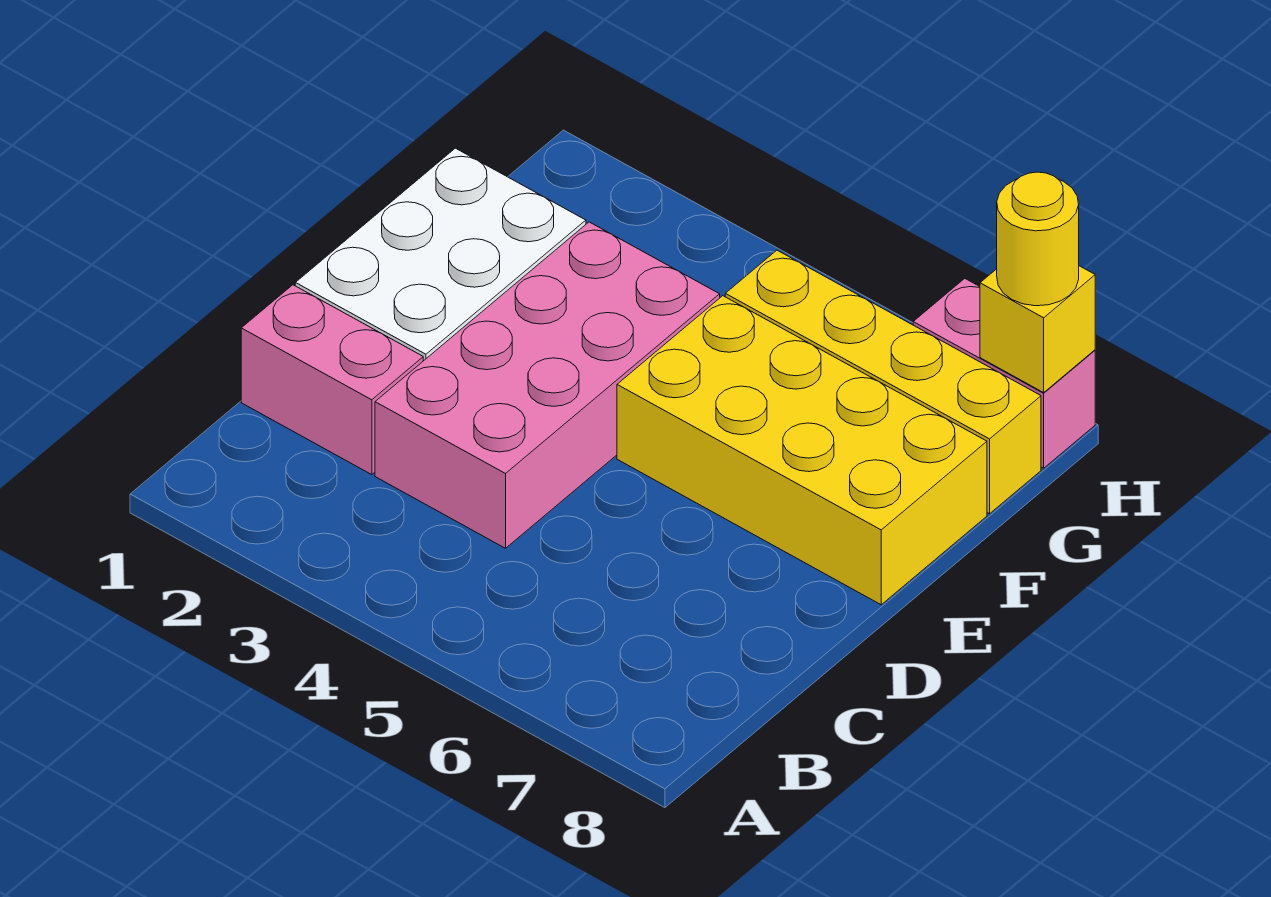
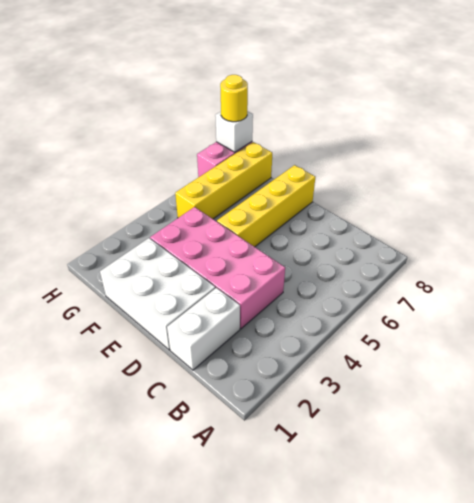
pink 1x2 brick [241,285,423,475] -> white 1x2 brick [167,288,240,370]
yellow 2x4 brick [617,296,987,605] -> yellow 1x4 brick [217,165,315,247]
yellow 1x1 brick [980,266,1095,392] -> white 1x1 brick [215,111,253,152]

